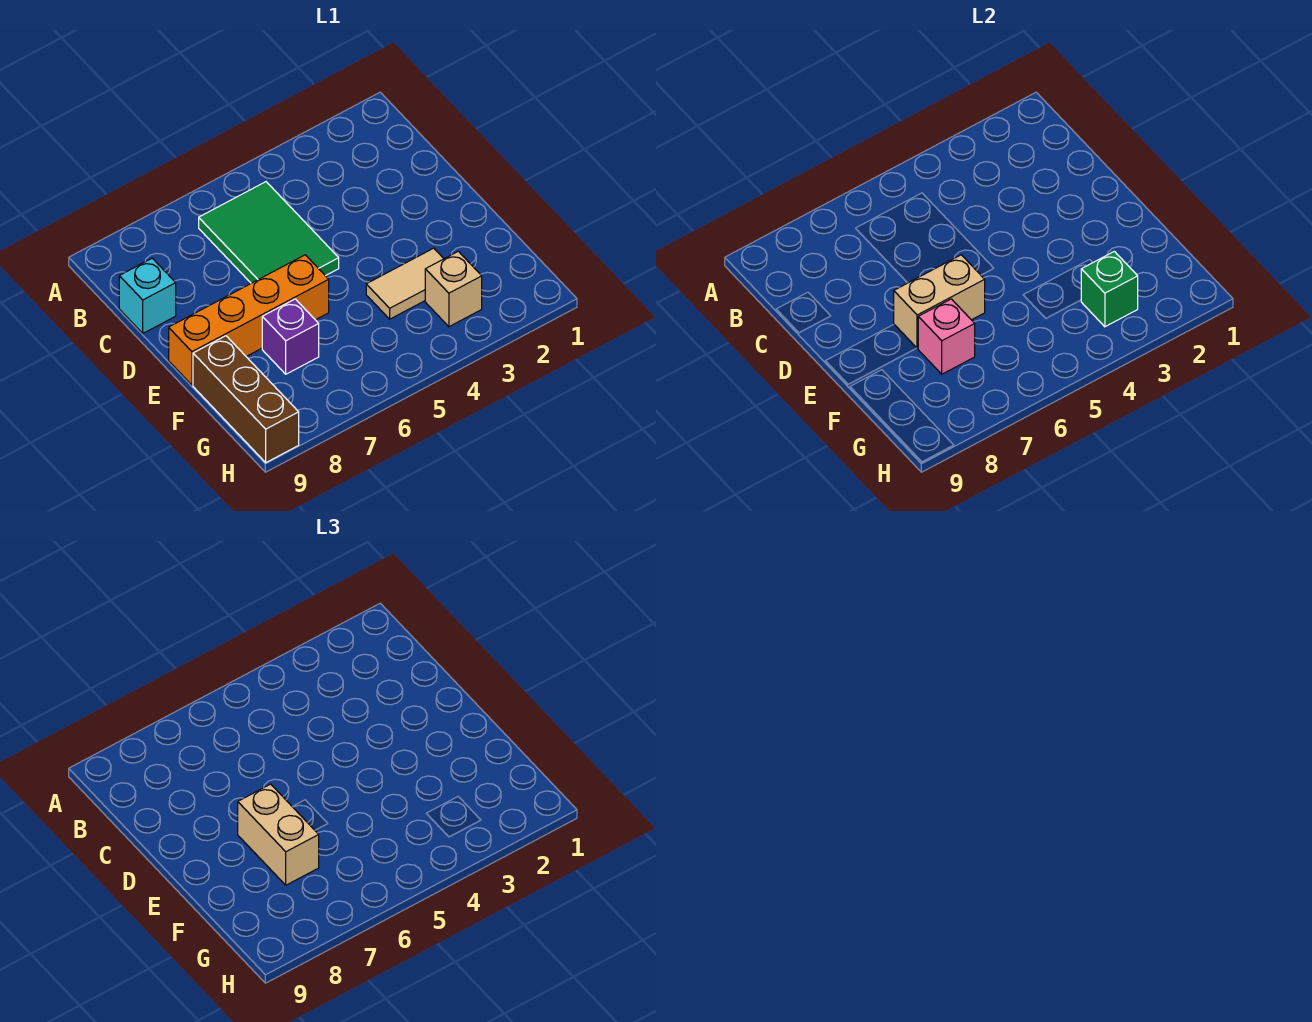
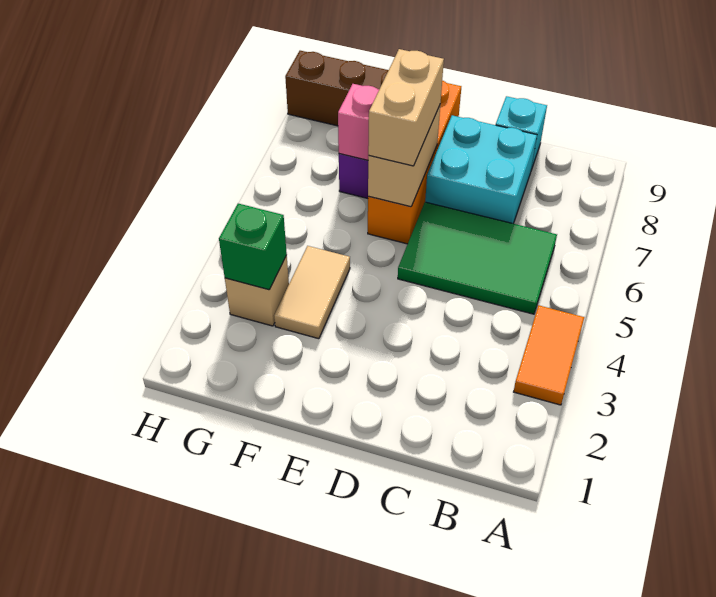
none -> orange 1x2 tile [514,305,584,405]
none -> cyan 2x2 brick [425,115,537,224]
tan 1x2 brick [238,784,319,885] -> tan 1x2 brick turned to [368,49,444,166]

